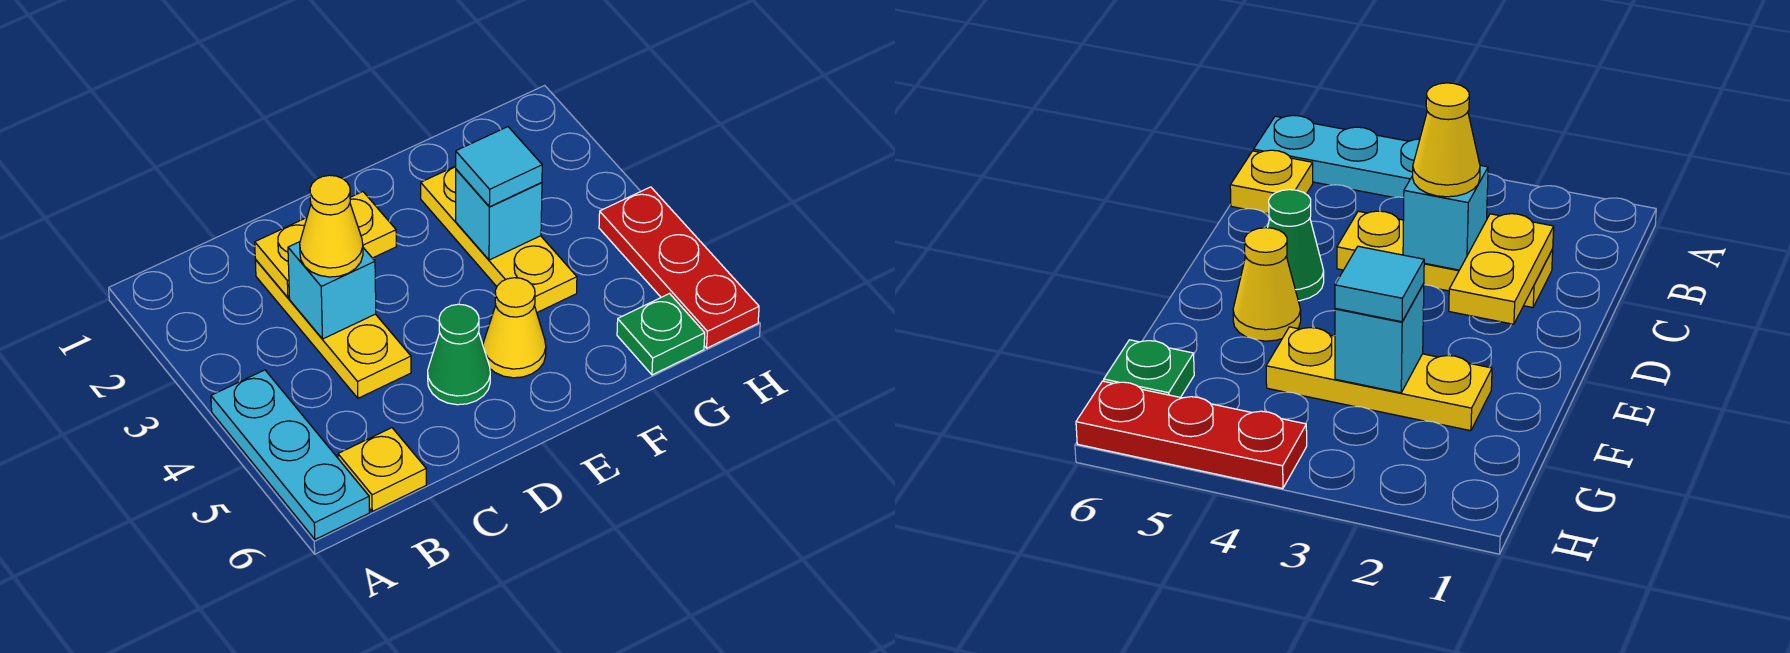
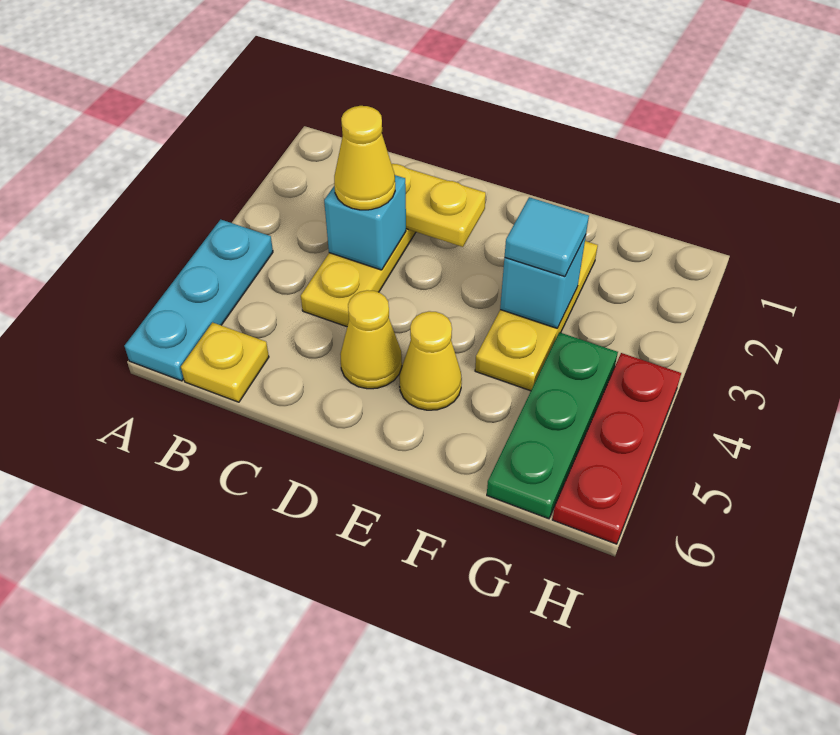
green 1x1 cone [428,304,490,405] -> yellow 1x1 cone [340,290,402,389]
green 1x1 plate [617,294,705,375] -> green 1x3 plate [487,332,618,519]

